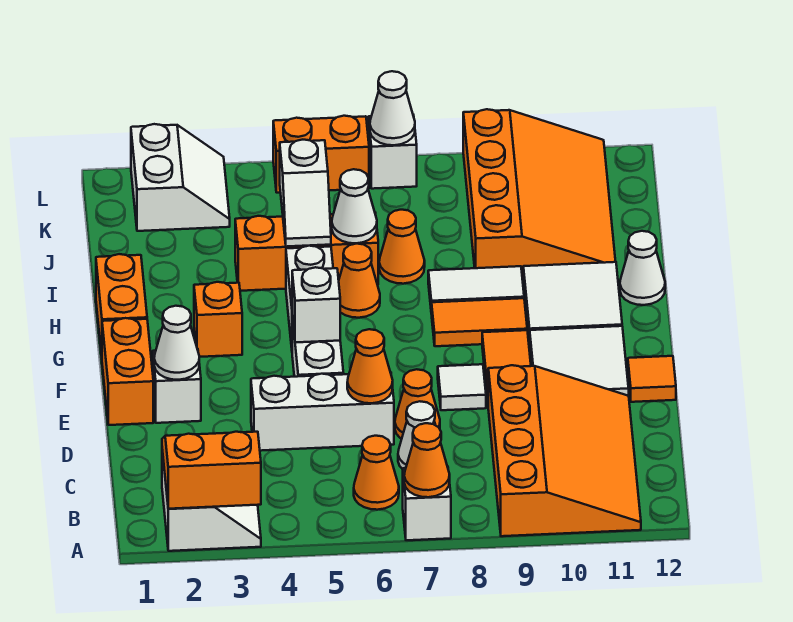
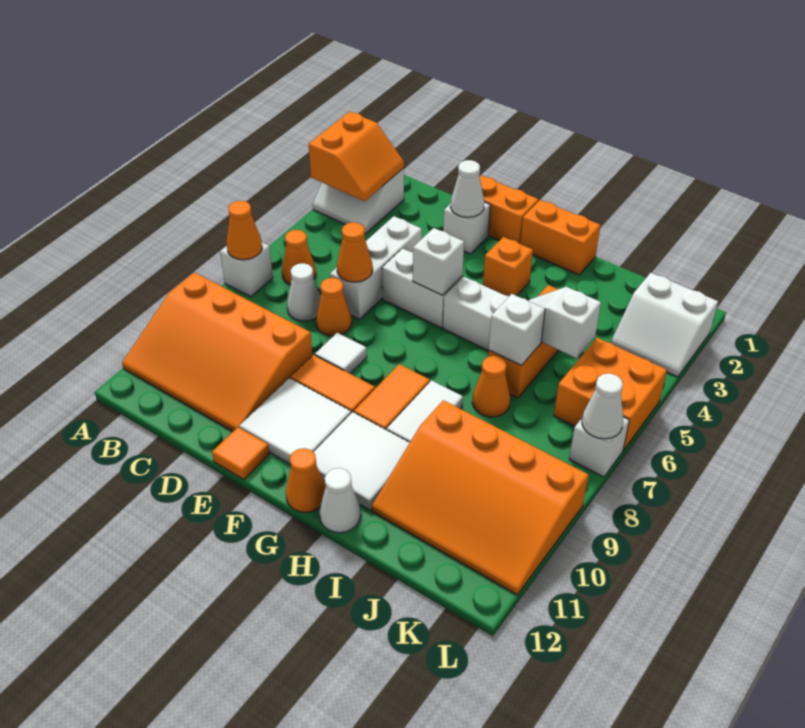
orange 1x1 cone [339,244,380,318] -> orange 1x1 cone moved to [286,448,326,512]
white 1x1 cone [332,169,377,243] -> white 1x1 brick [489,294,545,365]
orange 1x2 brick [273,116,369,193] -> orange 2x2 brick [554,338,667,450]

